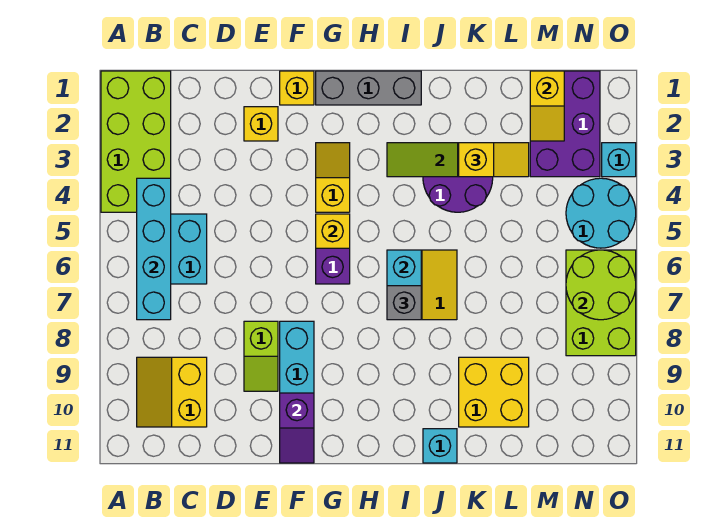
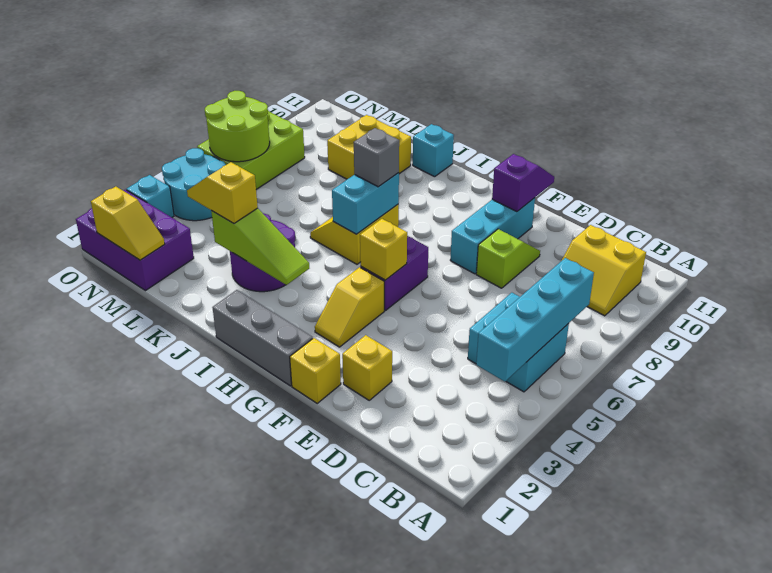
lime 2x4 brick [101,71,171,212] -> none
yellow 2x2 slope [137,357,207,427] -> yellow 2x2 slope turned to [562,225,646,316]
purple 2x3 brick [530,71,600,177] -> purple 2x3 brick turned to [76,190,194,291]
yellow 1x2 slope [530,71,564,141] -> yellow 1x2 slope turned to [91,186,165,260]

